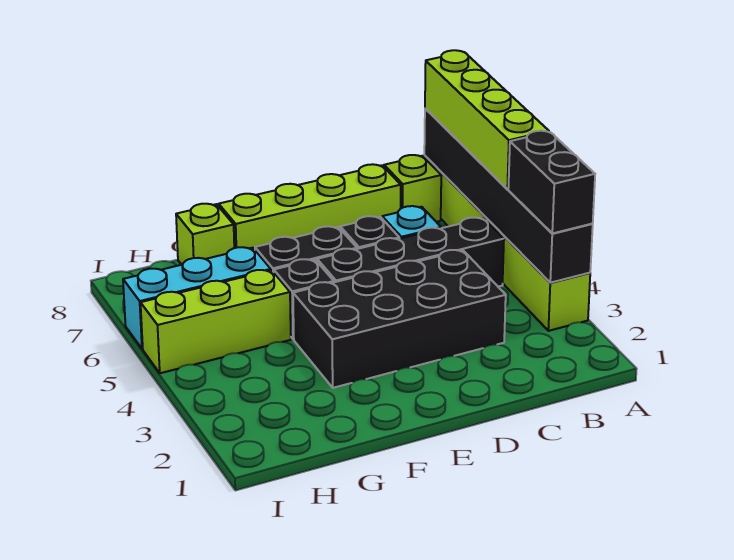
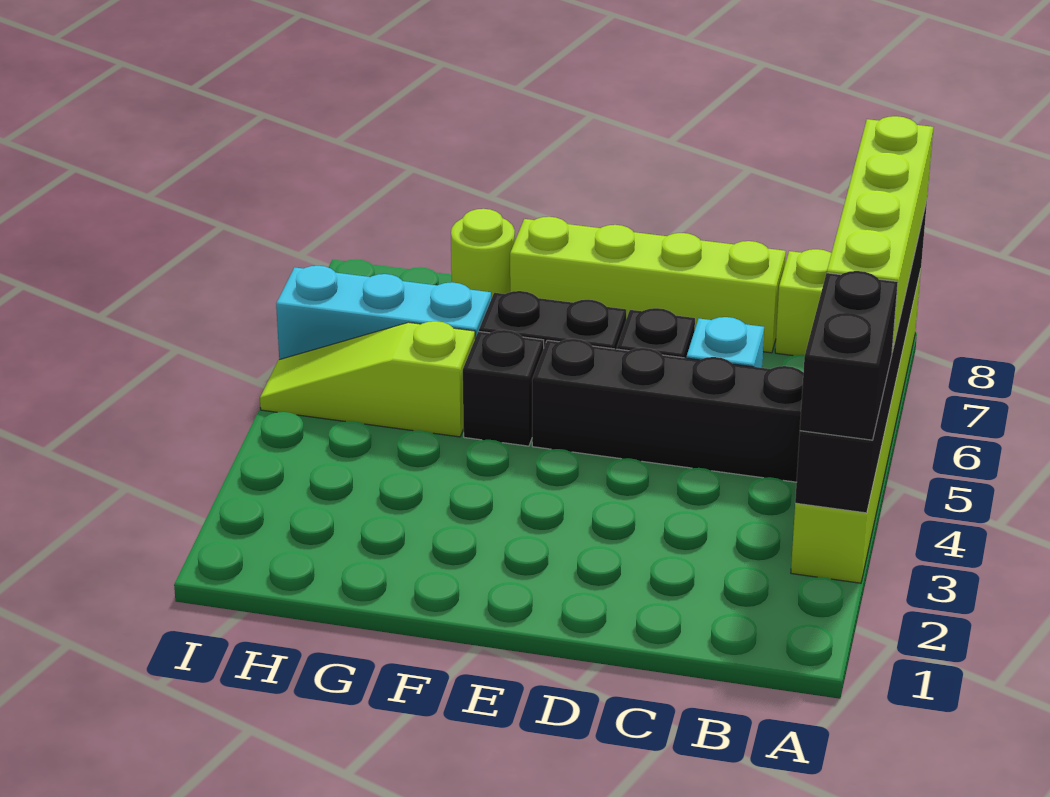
black 2x4 brick [293,250,506,388] -> none
lime 1x3 brick [141,270,291,373] -> lime 1x3 slope [260,321,475,437]
lime 1x1 brick [176,204,234,265] -> lime 1x1 round brick [451,209,515,299]

